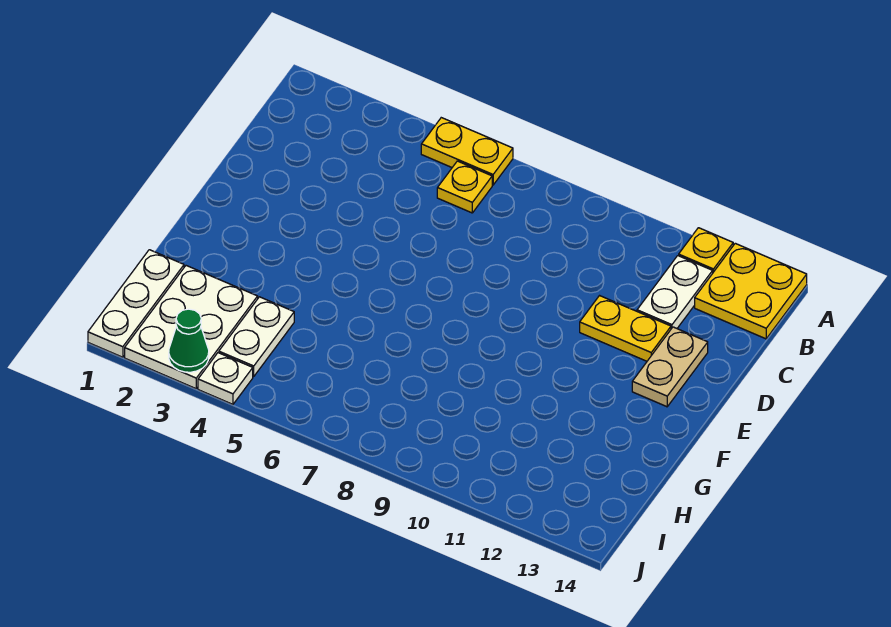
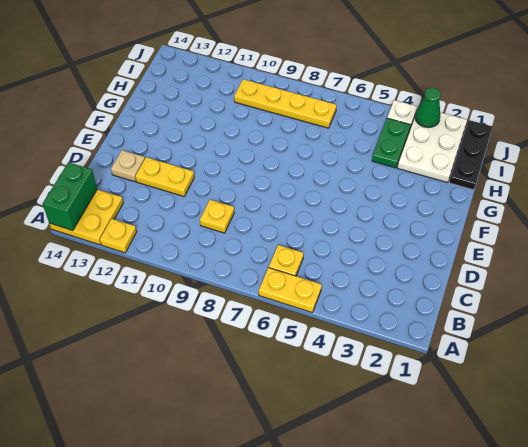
none -> green 1x2 brick [43,162,97,231]
white 1x2 plate [637,256,713,329] -> none
none -> yellow 1x1 plate [200,200,234,233]
tan 1x2 plate [632,327,708,407] -> tan 1x1 plate [111,150,145,182]
white 1x3 plate [88,250,184,357] -> black 1x3 plate [449,120,492,190]
white 1x2 plate [219,297,294,376] -> green 1x2 plate [372,118,411,168]
none -> yellow 1x4 plate [234,79,337,128]

